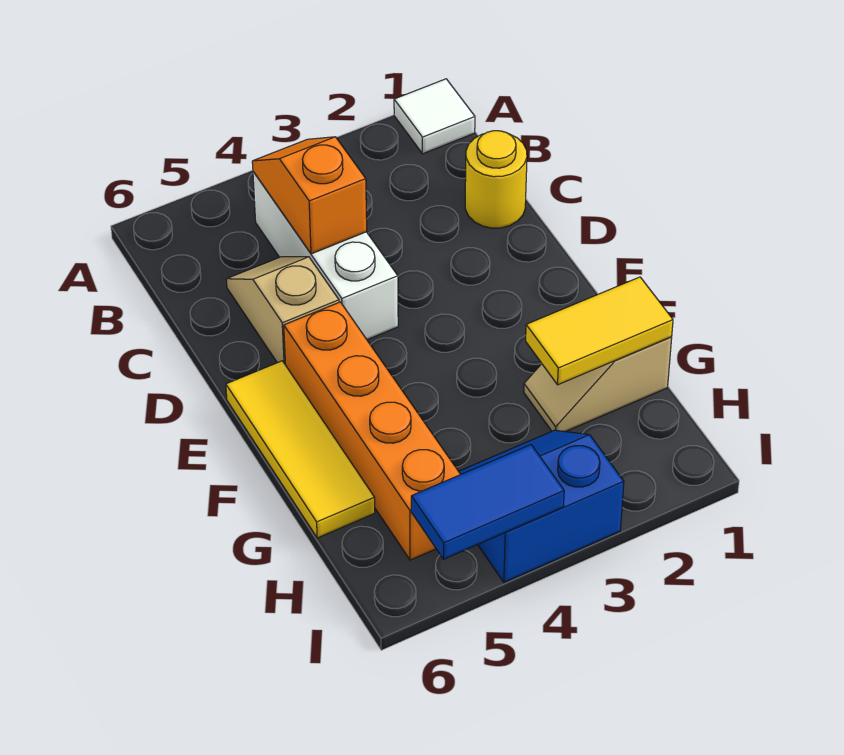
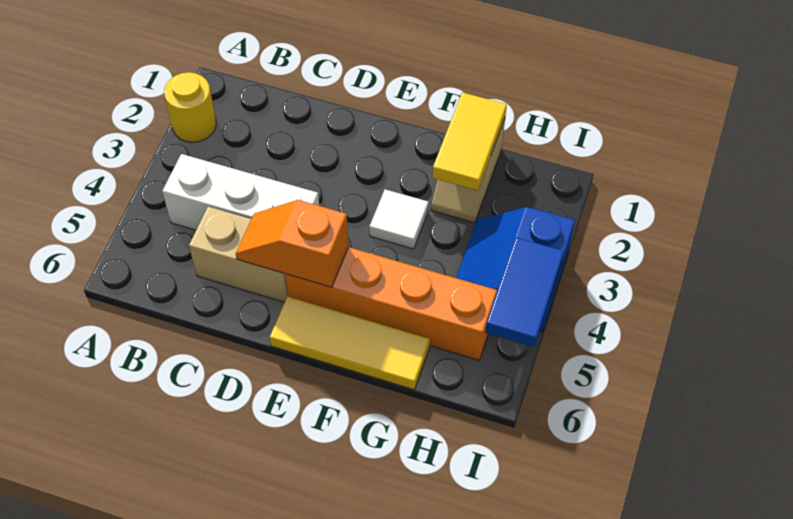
white 1x1 tile [394,79,475,154] -> white 1x1 tile moved to [370,189,429,249]
orange 1x2 slope [252,137,367,254] -> orange 1x2 slope moved to [236,200,349,287]
yellow 1x1 round brick [465,131,527,228] -> yellow 1x1 round brick moved to [164,72,216,142]
tan 1x2 slope [226,257,339,365] -> tan 1x2 brick [189,207,288,302]

